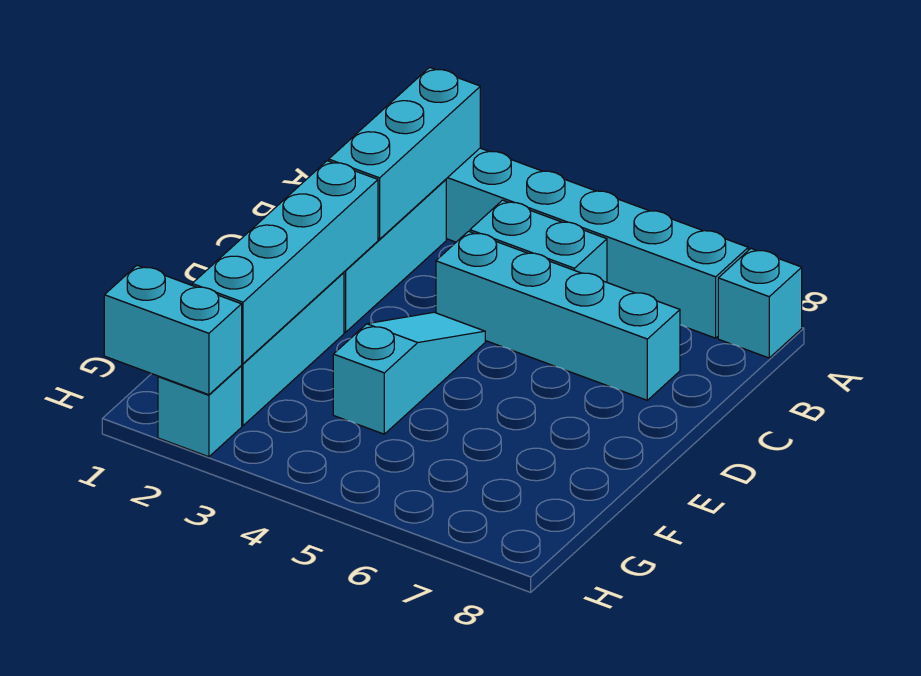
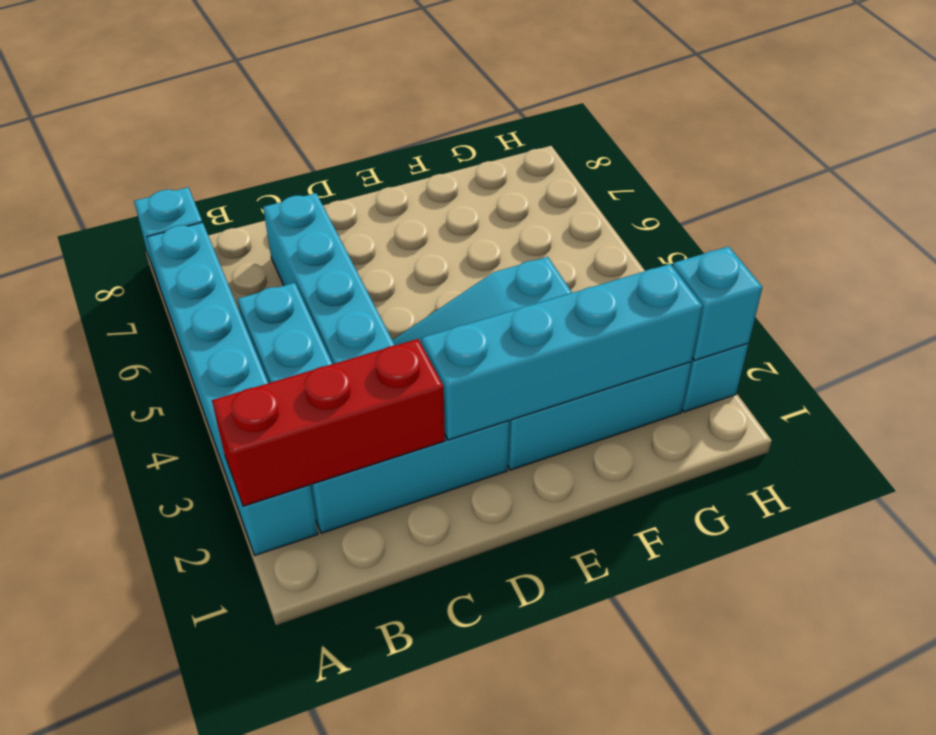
cyan 1x3 brick [329,67,480,239] -> red 1x3 brick [212,339,445,506]
cyan 1x2 brick [104,265,242,395] -> cyan 1x1 brick [673,246,763,361]

